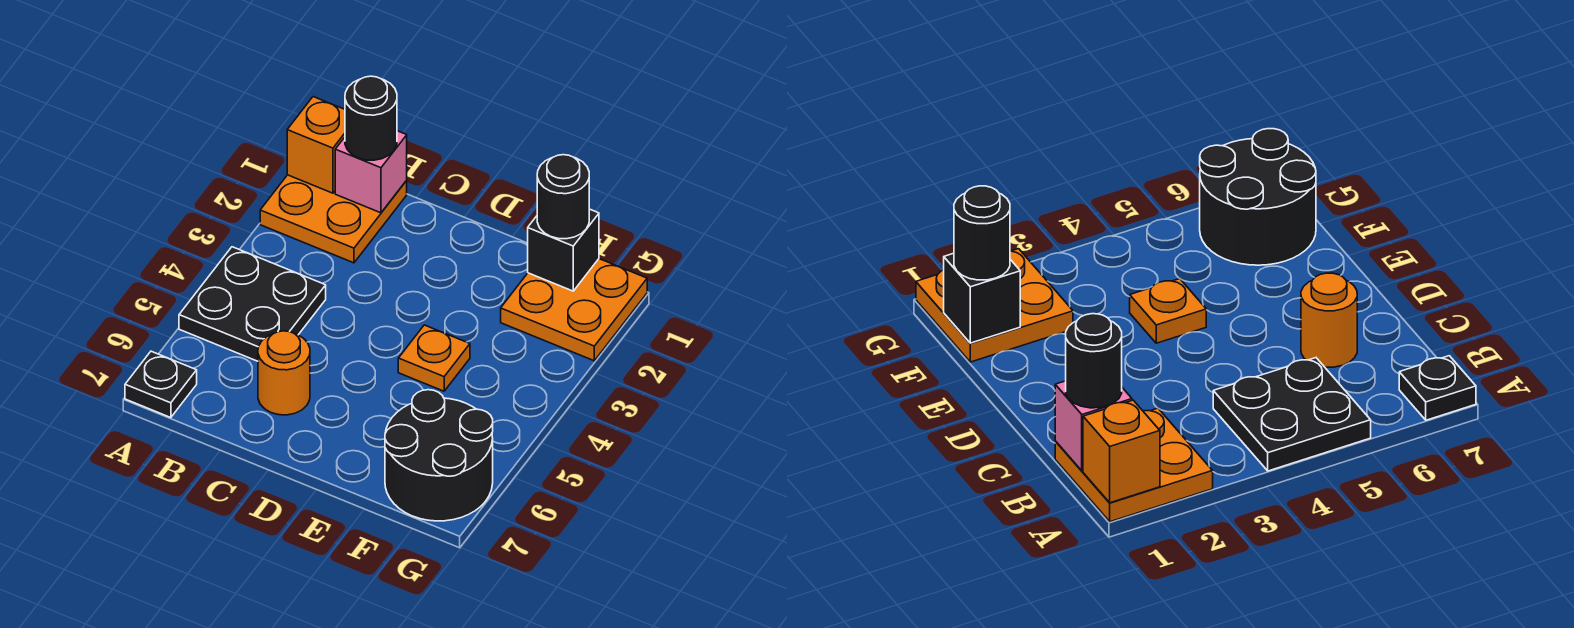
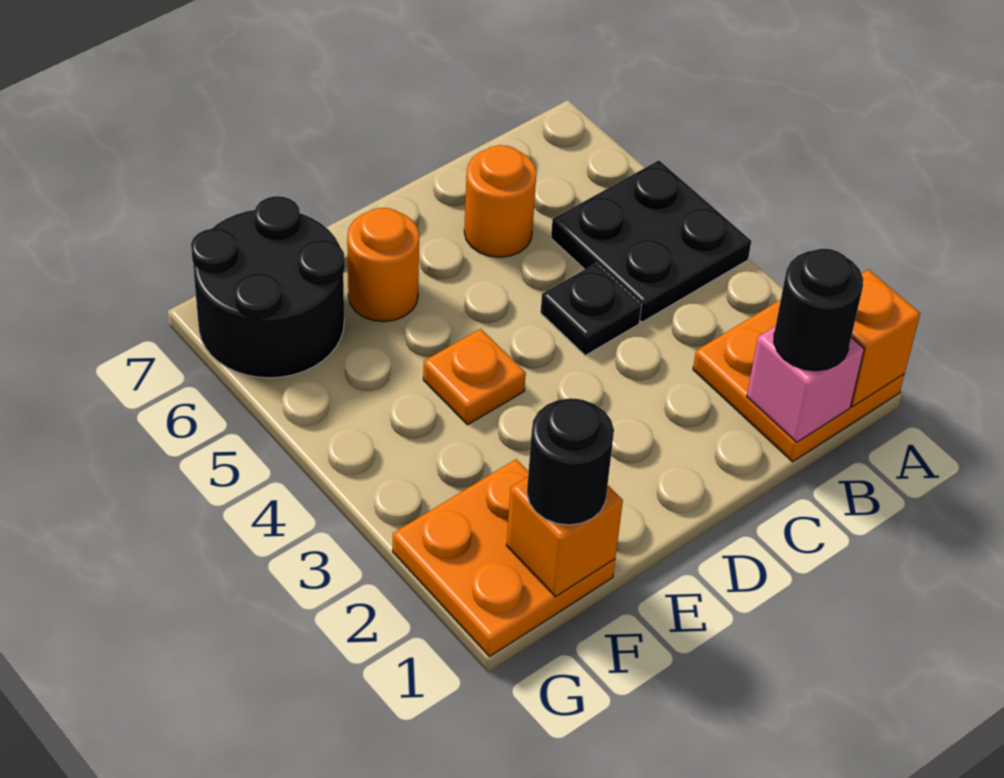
black 1x1 plate [125,351,197,418] -> black 1x1 plate moved to [541,263,642,355]
none -> orange 1x1 round brick [347,208,419,322]
black 1x1 brick [528,209,599,291] -> orange 1x1 brick [507,477,623,597]

